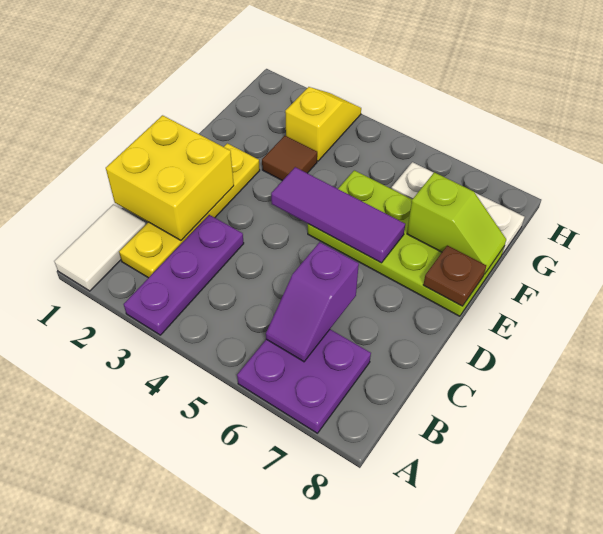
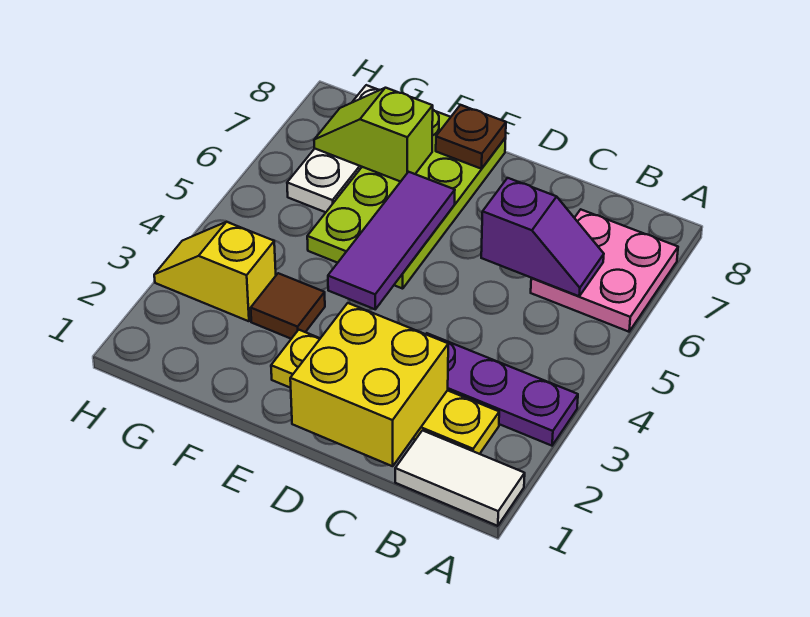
purple 2x2 plate [237,329,371,433] -> pink 2x2 plate [531,210,678,332]
lime 1x2 slope [407,172,506,274] -> lime 1x2 slope turned to [314,88,433,182]

